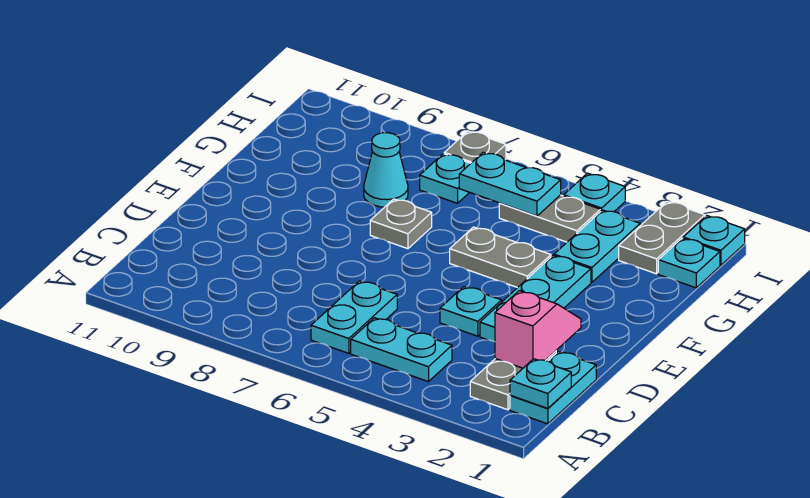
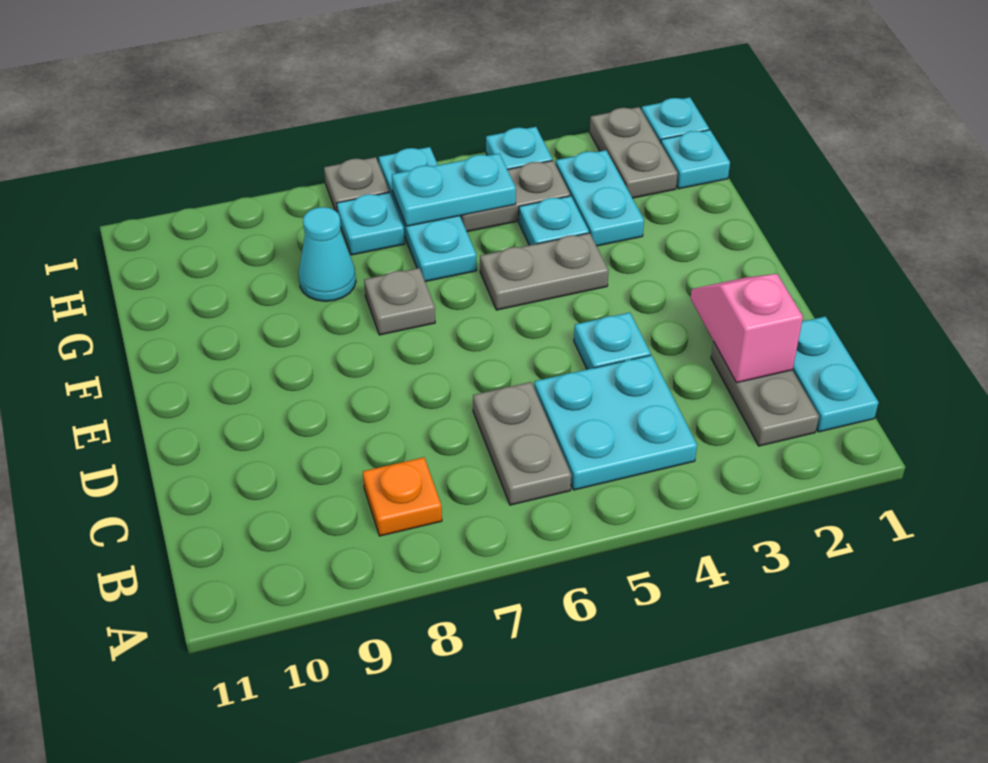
cyan 1x1 plate [510,359,571,408] -> cyan 1x1 plate moved to [519,196,589,245]
cyan 1x2 plate [351,318,452,382] -> cyan 2x2 plate [534,355,697,490]
cyan 1x2 plate [311,281,397,353] -> grey 1x2 plate [473,382,571,505]
none -> orange 1x1 plate [363,457,442,536]
cyan 1x3 plate [480,255,591,342] -> cyan 1x3 plate moved to [379,147,477,282]

